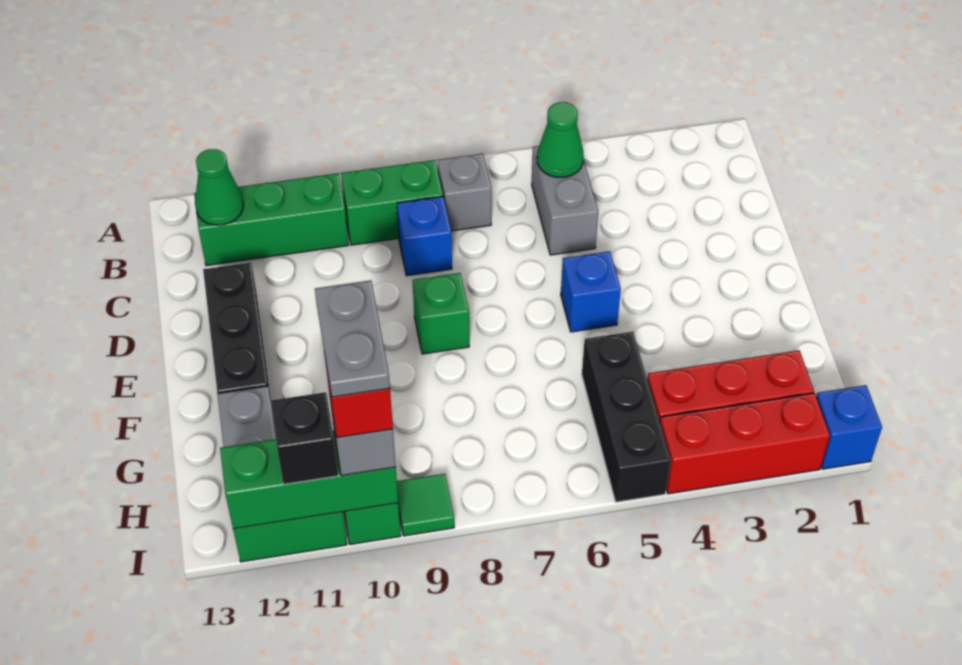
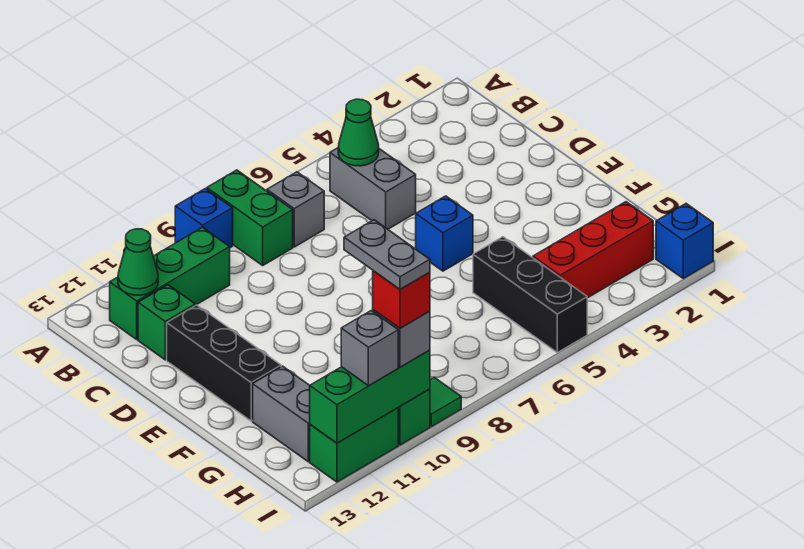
green 1x2 brick [341,160,443,245] -> green 1x2 brick turned to [207,170,293,265]
blue 1x1 brick [397,197,452,276] -> blue 1x1 brick moved to [175,189,233,248]
green 1x1 brick [413,273,469,354] -> green 1x1 brick moved to [138,285,195,360]
red 1x3 brick [660,393,830,494] -> none
black 1x1 brick [271,392,338,484] -> grey 1x1 brick [341,311,398,386]

